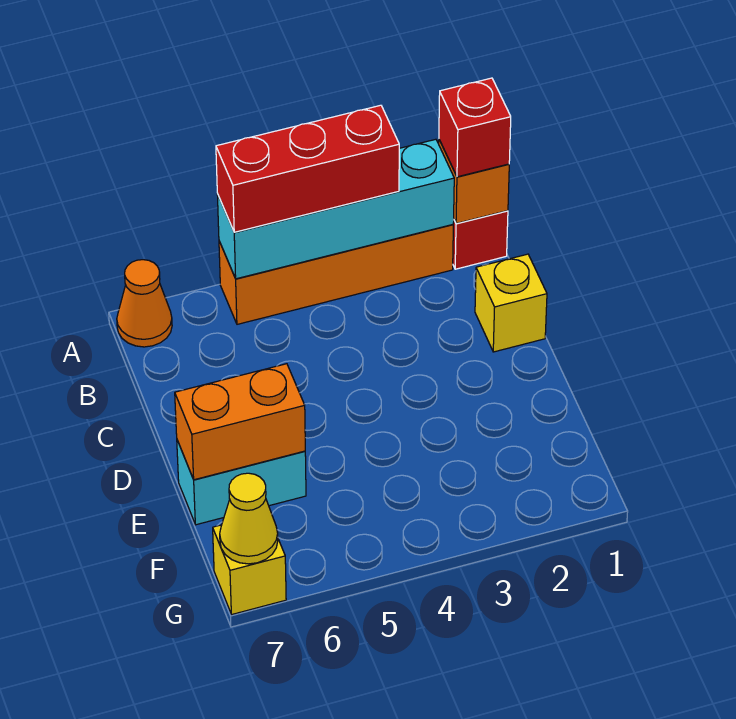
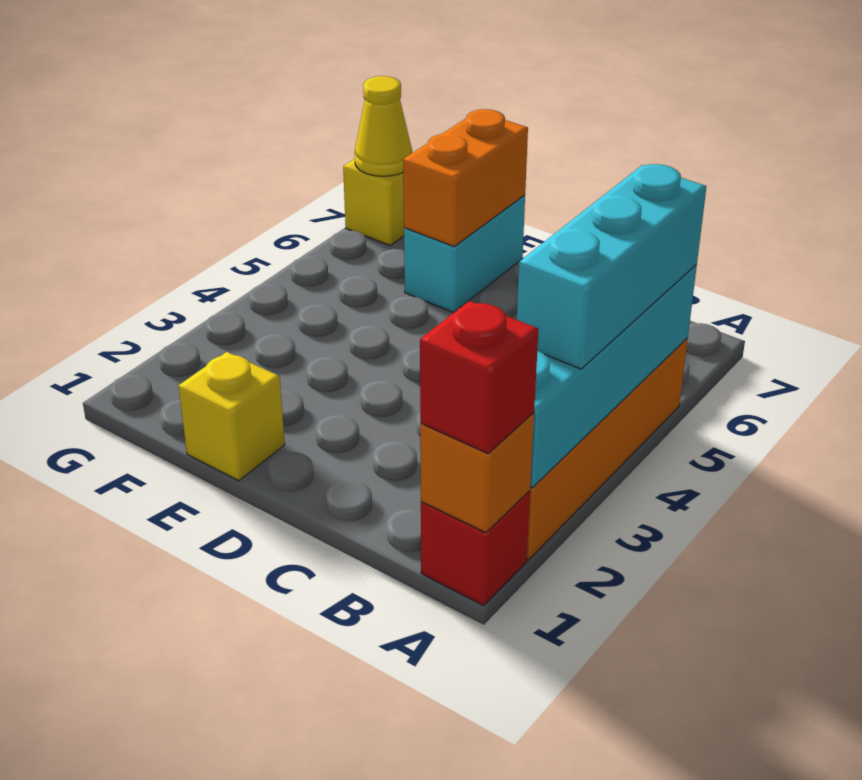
red 1x3 brick [216,105,399,232] -> cyan 1x3 brick [517,164,707,369]
orange 1x1 cone [117,260,172,347] -> none
yellow 1x1 brick [475,254,547,352] -> yellow 1x1 brick moved to [179,352,285,481]

